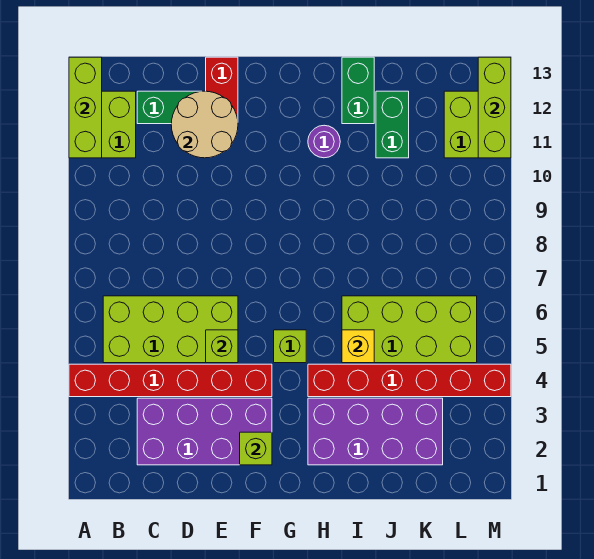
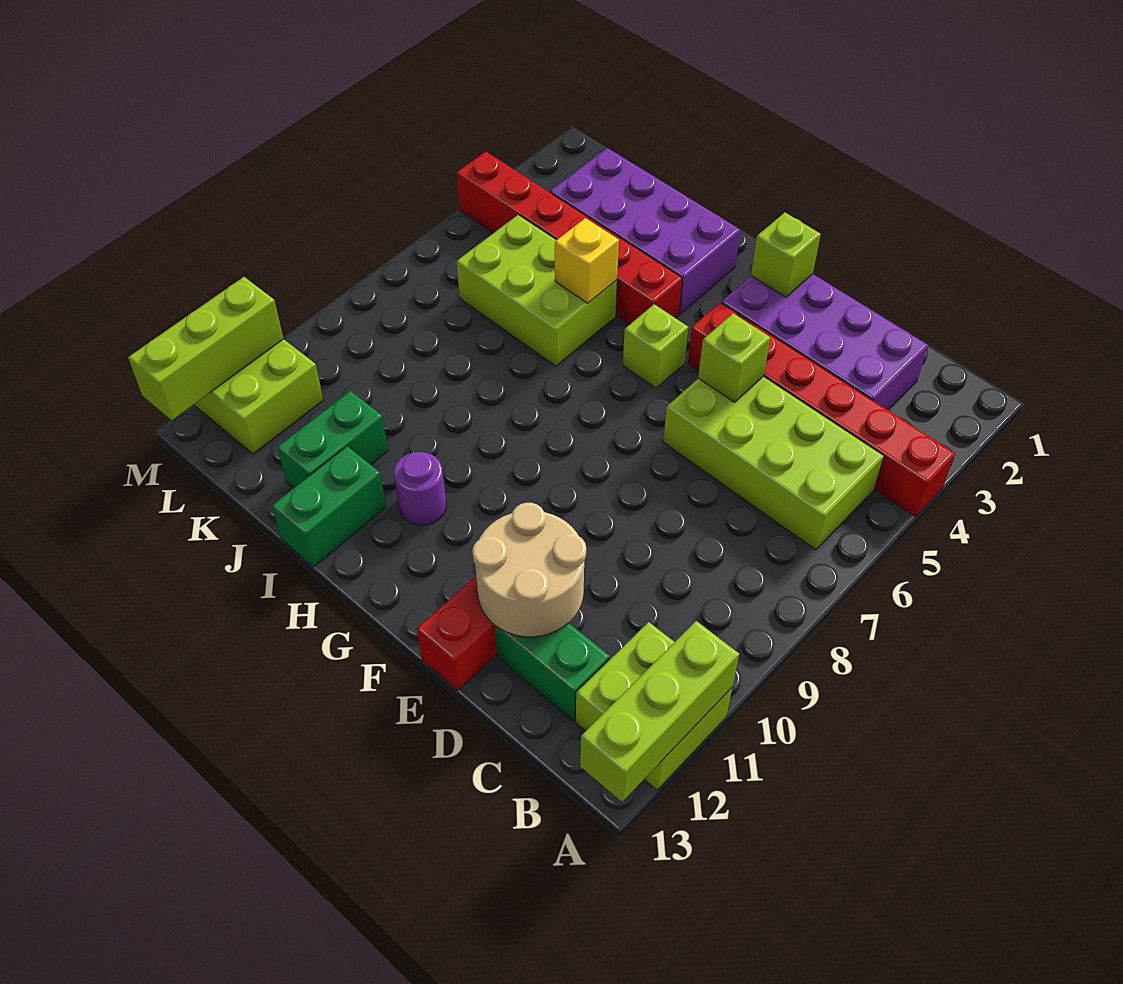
lime 2x4 brick [342,296,477,363] -> lime 2x3 brick [457,215,617,366]

